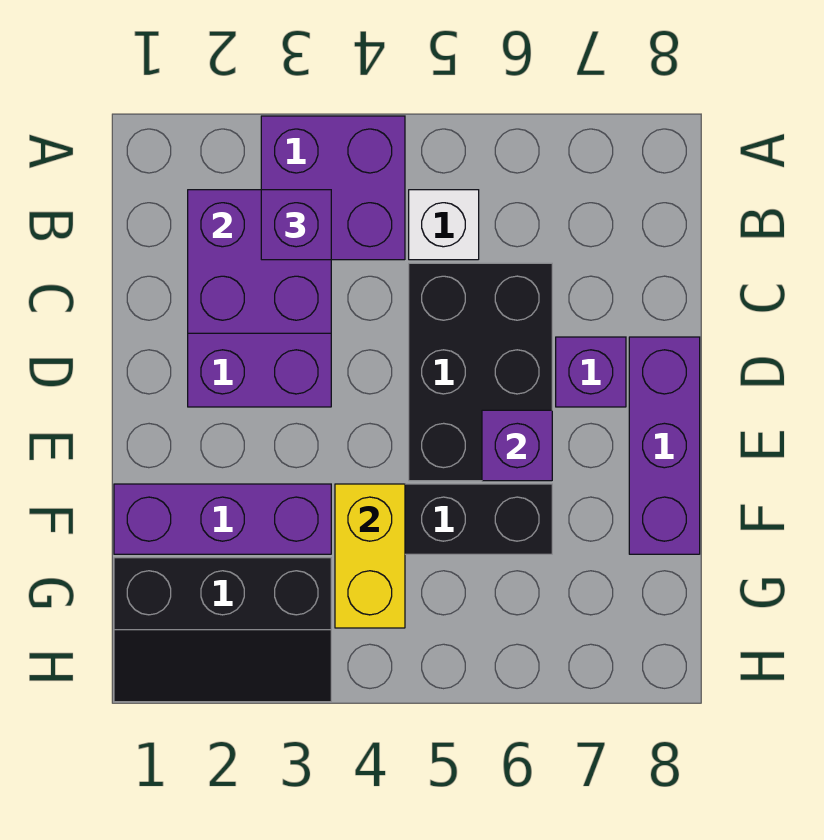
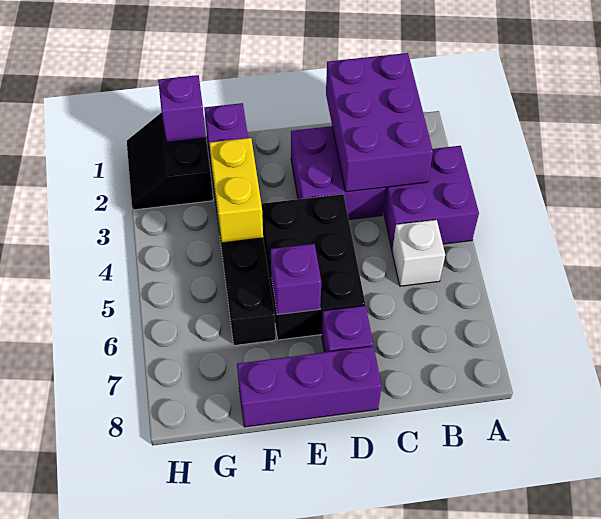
purple 2x2 brick [188,190,331,333] -> purple 2x3 brick [326,53,433,192]
purple 1x1 brick [261,190,331,260] -> purple 1x1 brick moved to [158,75,206,142]
black 2x3 brick [409,263,552,481] -> black 2x3 brick turned to [261,194,365,340]
yellow 1x2 brick [335,484,405,628] -> yellow 1x2 brick turned to [210,138,263,243]
black 2x3 slope [114,558,331,702] -> black 2x2 slope [127,112,213,210]

